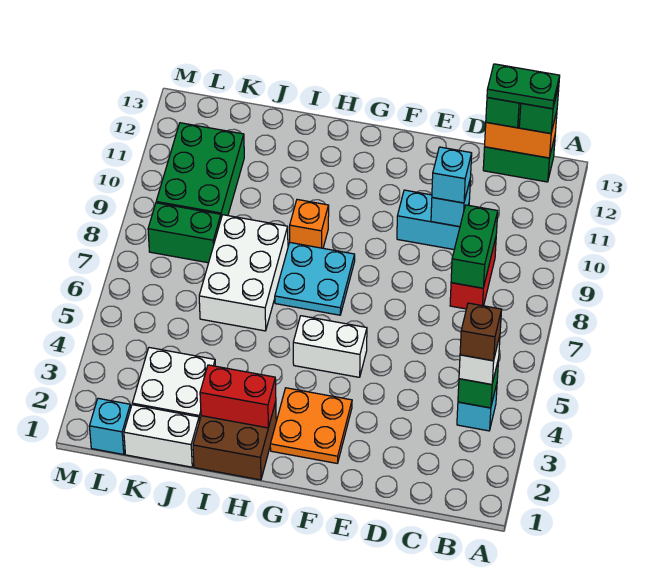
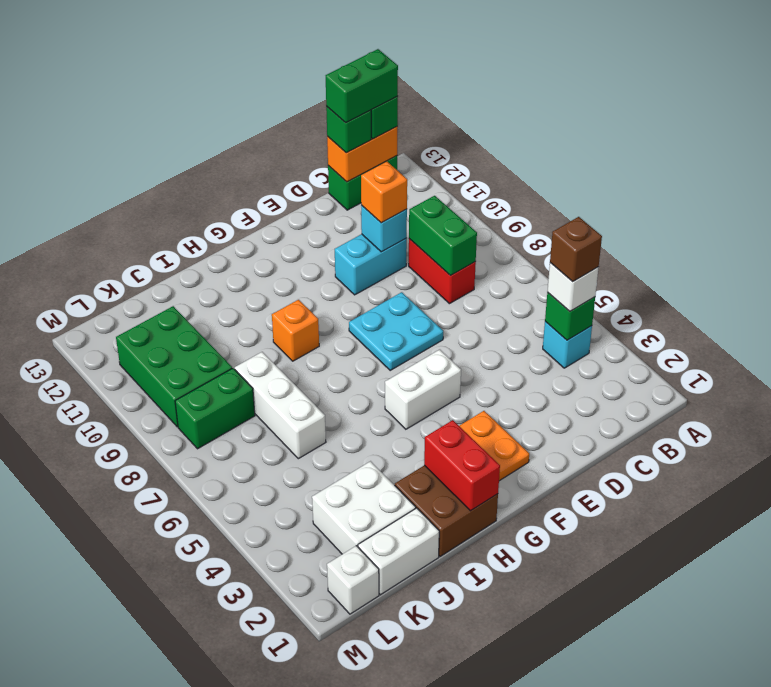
green 1x2 plate [487,64,560,109] -> green 1x2 brick [326,49,398,123]
cyan 1x1 brick [432,147,472,203] -> orange 1x1 brick [361,161,407,223]
cyan 2x2 plate [275,242,355,315] -> cyan 2x2 plate moved to [349,292,443,370]
red 1x2 brick [200,365,276,428] -> red 1x2 brick turned to [424,420,500,511]
white 2x3 brick [199,215,288,331] -> white 1x3 brick [235,352,326,459]
cyan 1x1 brick [89,398,131,455] -> white 1x1 brick [327,546,379,614]

